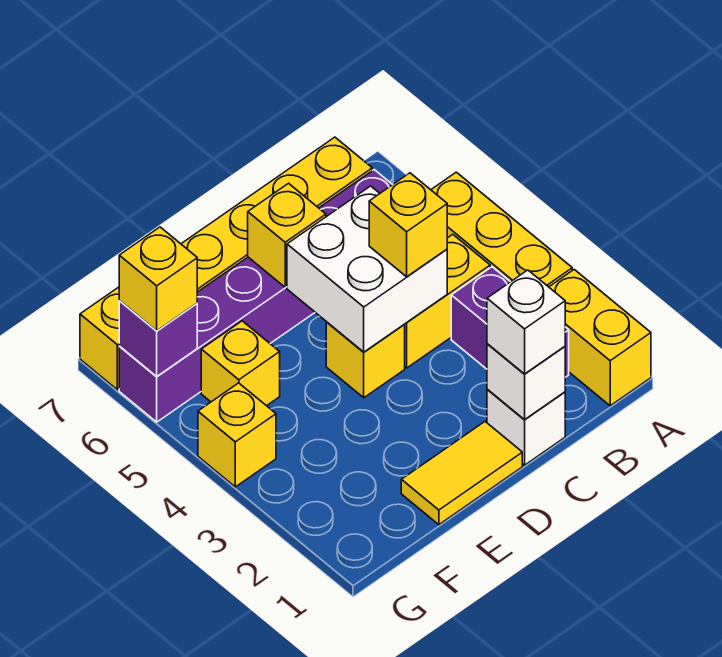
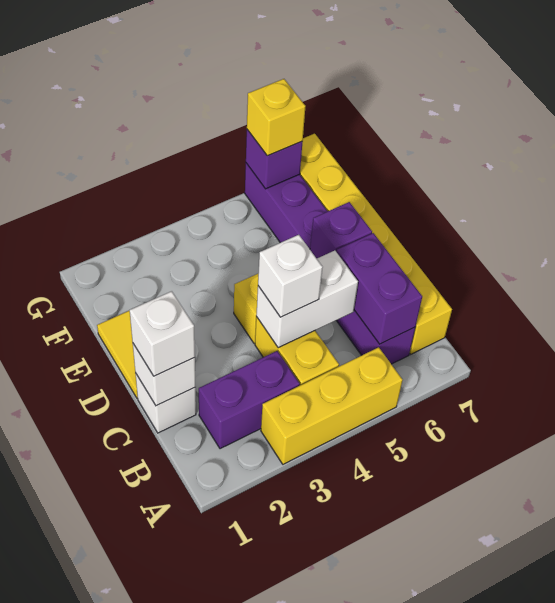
yellow 1x2 brick [549,270,651,406] -> none
none -> purple 1x2 brick [337,233,422,344]
white 2x2 brick [287,186,447,352] -> white 1x2 brick [256,251,358,348]
yellow 1x1 brick [369,173,447,277] -> white 1x1 brick [258,235,323,317]
yellow 1x1 brick [248,183,326,287] -> purple 1x1 brick [310,202,372,258]
yellow 1x1 brick [201,321,280,406] -> none
yellow 1x1 brick [198,383,276,487] -> none

